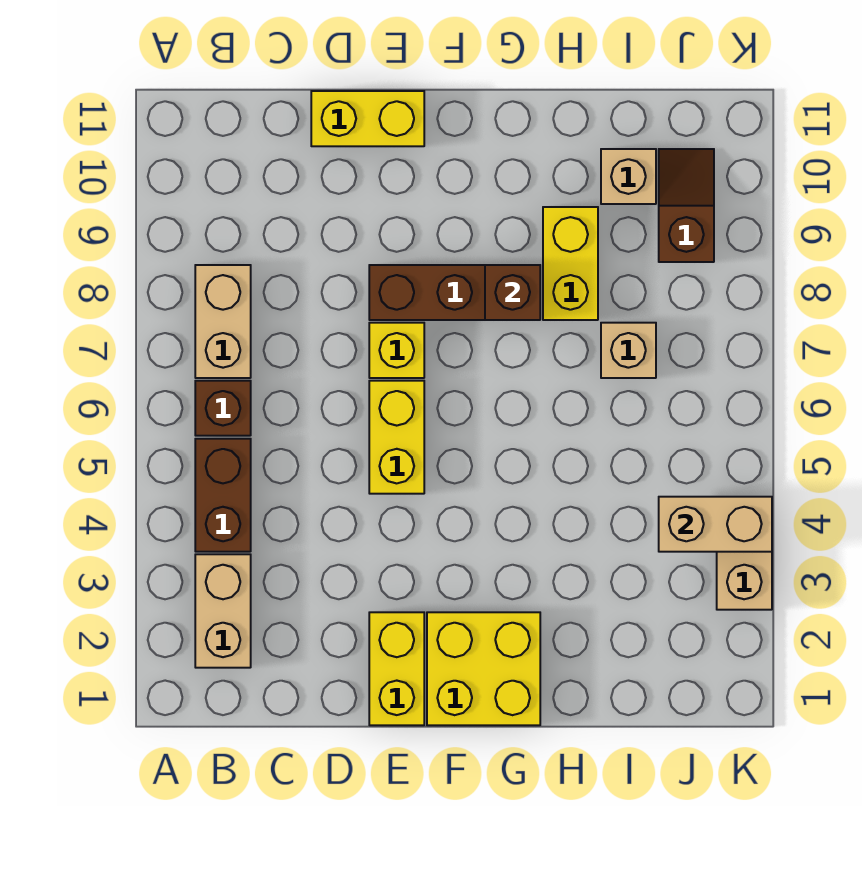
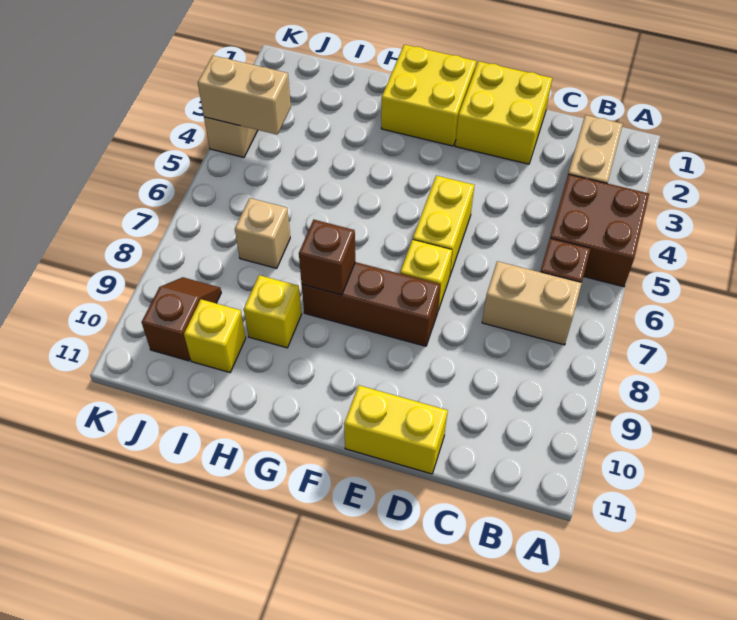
brown 1x2 brick [195,439,251,552] -> brown 2x2 brick [550,174,649,287]
tan 1x2 brick [195,265,251,378] -> tan 1x2 brick turned to [482,261,582,345]
yellow 1x2 brick [369,612,424,725] -> yellow 2x2 brick [455,61,552,164]
yellow 1x2 brick [543,207,598,320] -> yellow 1x1 brick [244,275,302,348]
tan 1x1 brick [601,149,656,204] -> yellow 1x1 brick [184,299,246,373]
brown 1x2 slope [659,149,714,262] -> brown 1x2 slope turned to [142,277,221,361]

